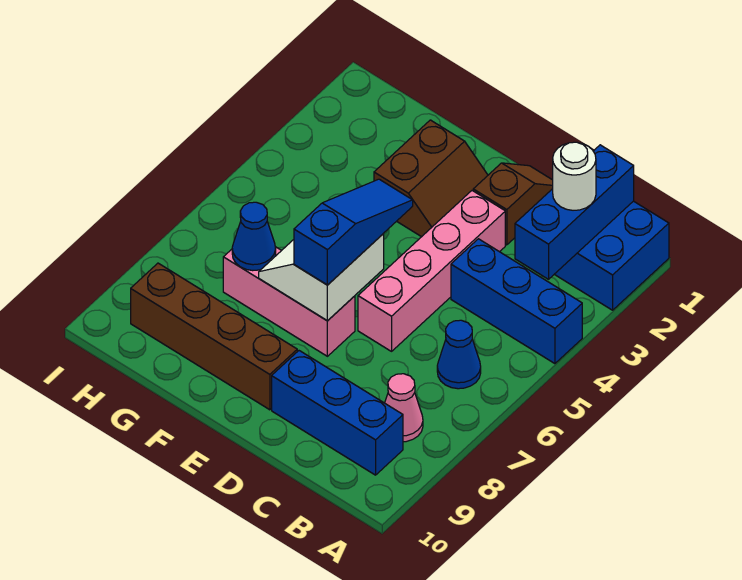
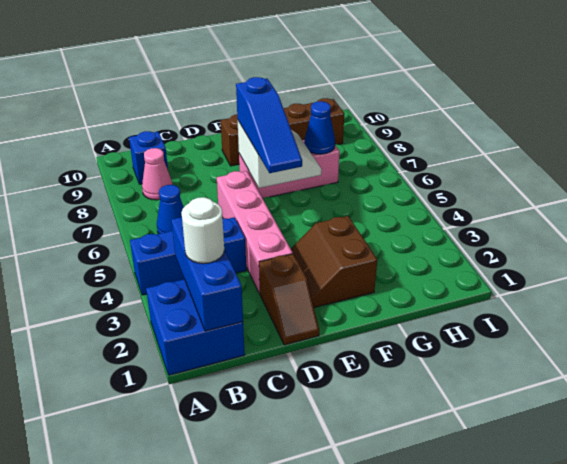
blue 1x3 brick [272,351,403,475] -> blue 1x1 brick [129,131,168,184]

